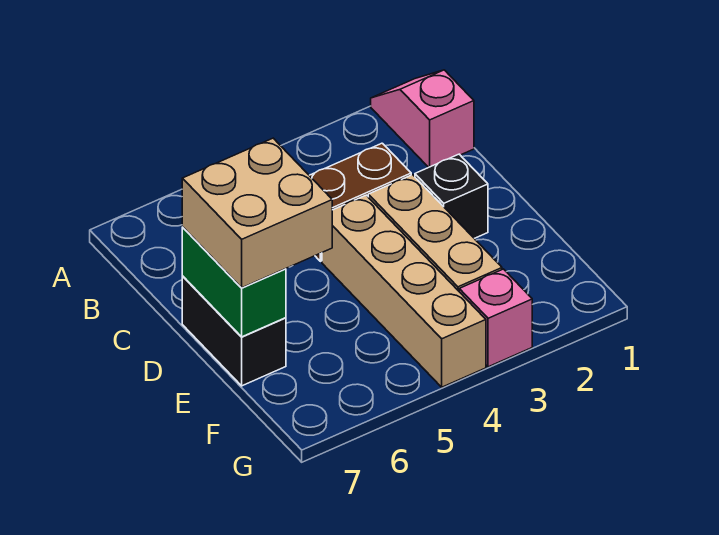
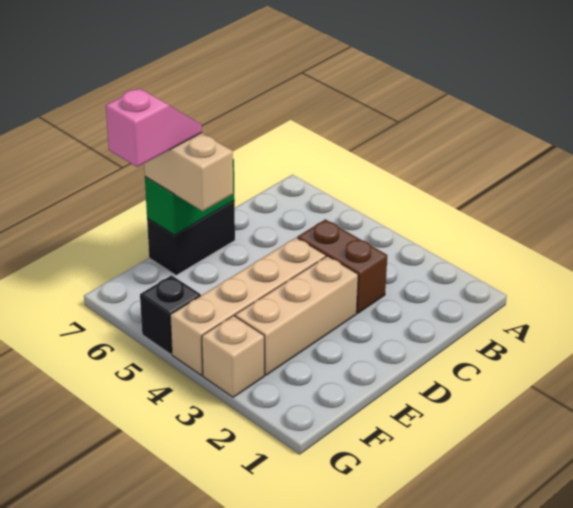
pink 1x2 slope [371,70,474,167] -> pink 1x2 slope moved to [106,88,202,167]
black 1x1 brick [415,154,488,238] -> black 1x1 brick moved to [140,275,201,354]
tan 2x2 brick [182,138,332,288] -> tan 1x2 brick [144,133,233,211]
pink 1x1 brick [459,269,532,367] -> tan 1x1 brick [202,316,264,397]

